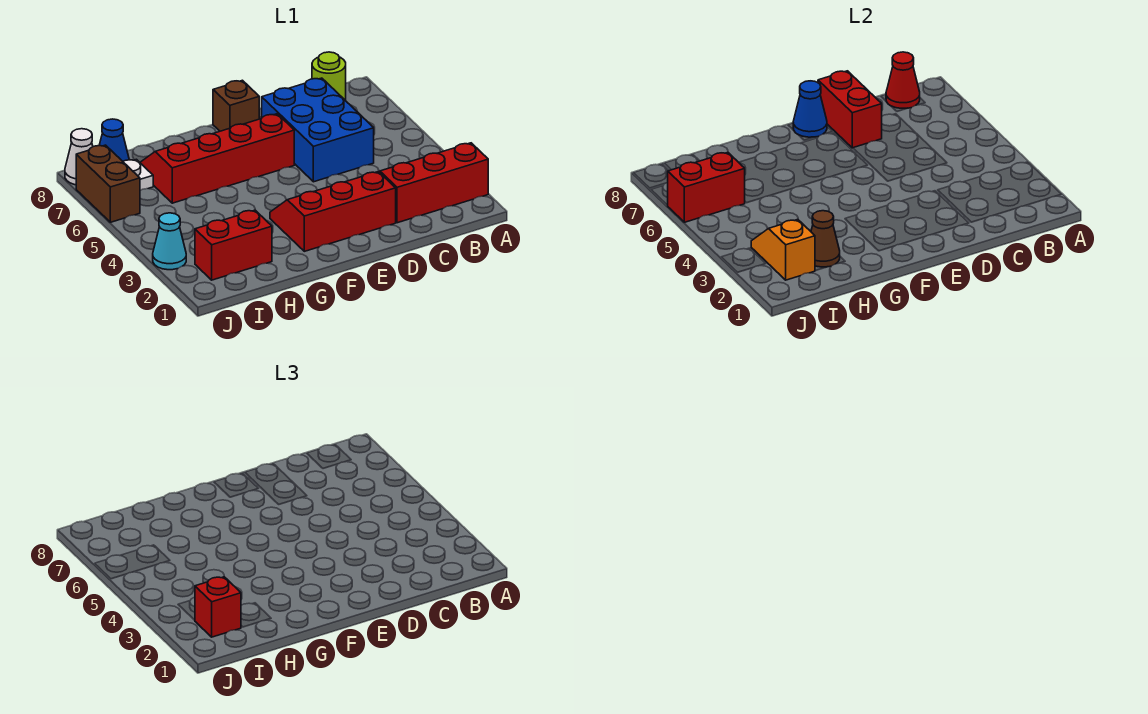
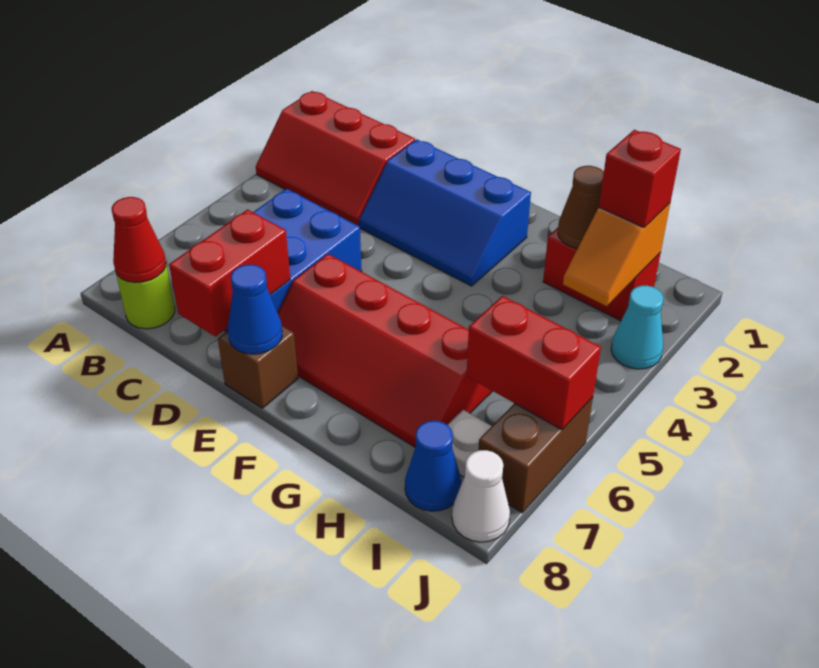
red 2x3 slope [270,171,396,251] -> blue 2x3 slope [359,139,531,286]

